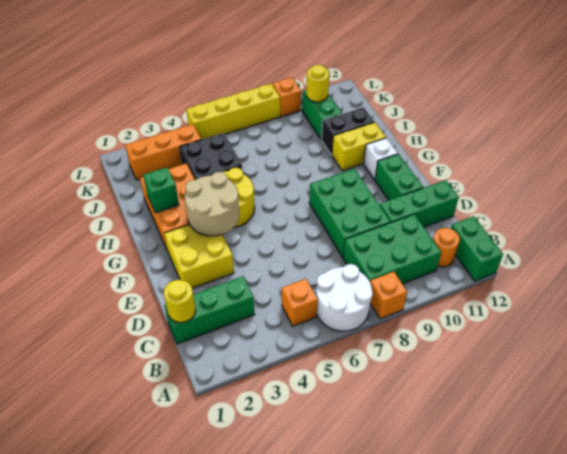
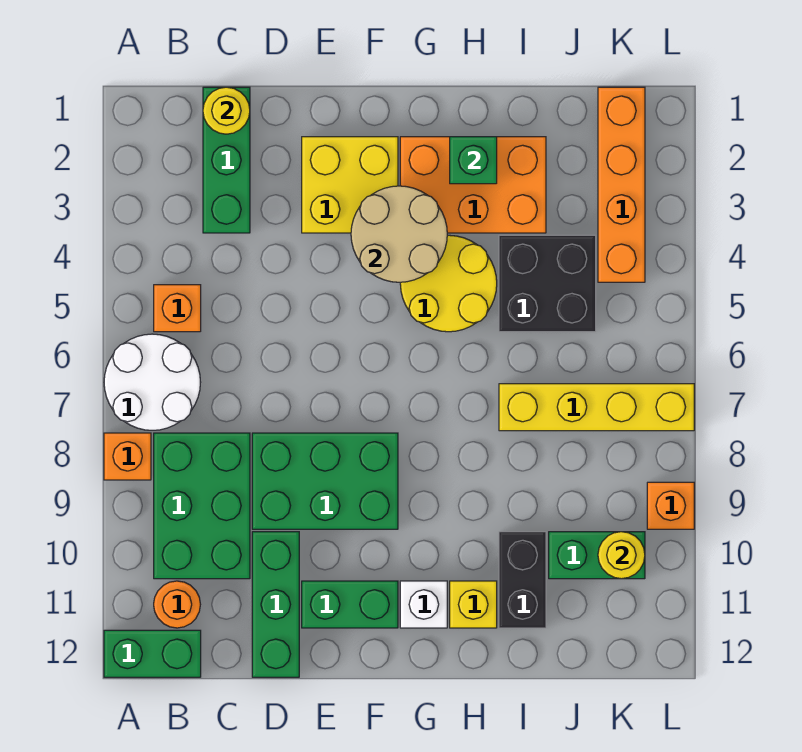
yellow 1x2 brick [332,122,386,171] -> yellow 1x1 brick [450,581,497,628]
orange 1x3 brick [125,124,201,180] -> orange 1x4 brick [598,87,645,282]
yellow 1x4 brick [186,84,280,140] -> yellow 1x4 brick turned to [499,384,694,431]

